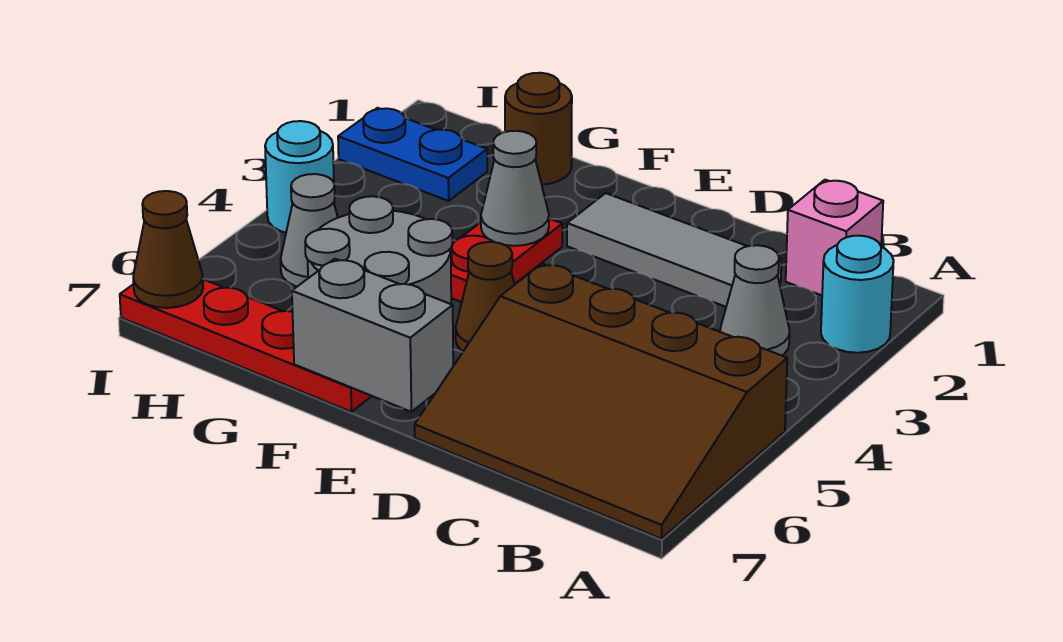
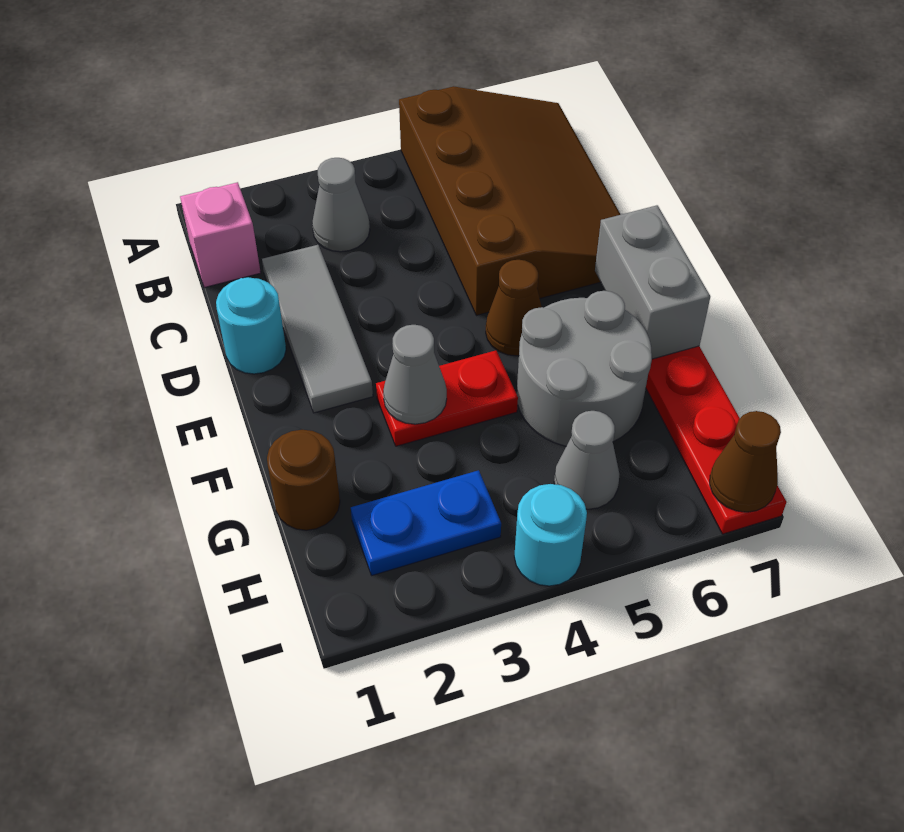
cyan 1x1 round brick [821,236,894,353] -> cyan 1x1 round brick moved to [216,277,286,374]
blue 1x2 plate [338,108,487,201] -> blue 1x2 plate turned to [351,470,501,575]

